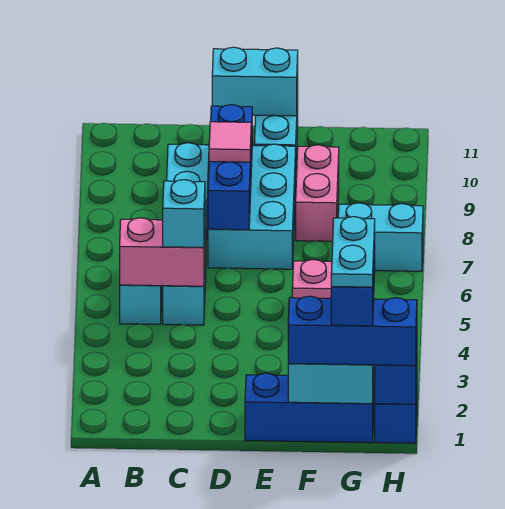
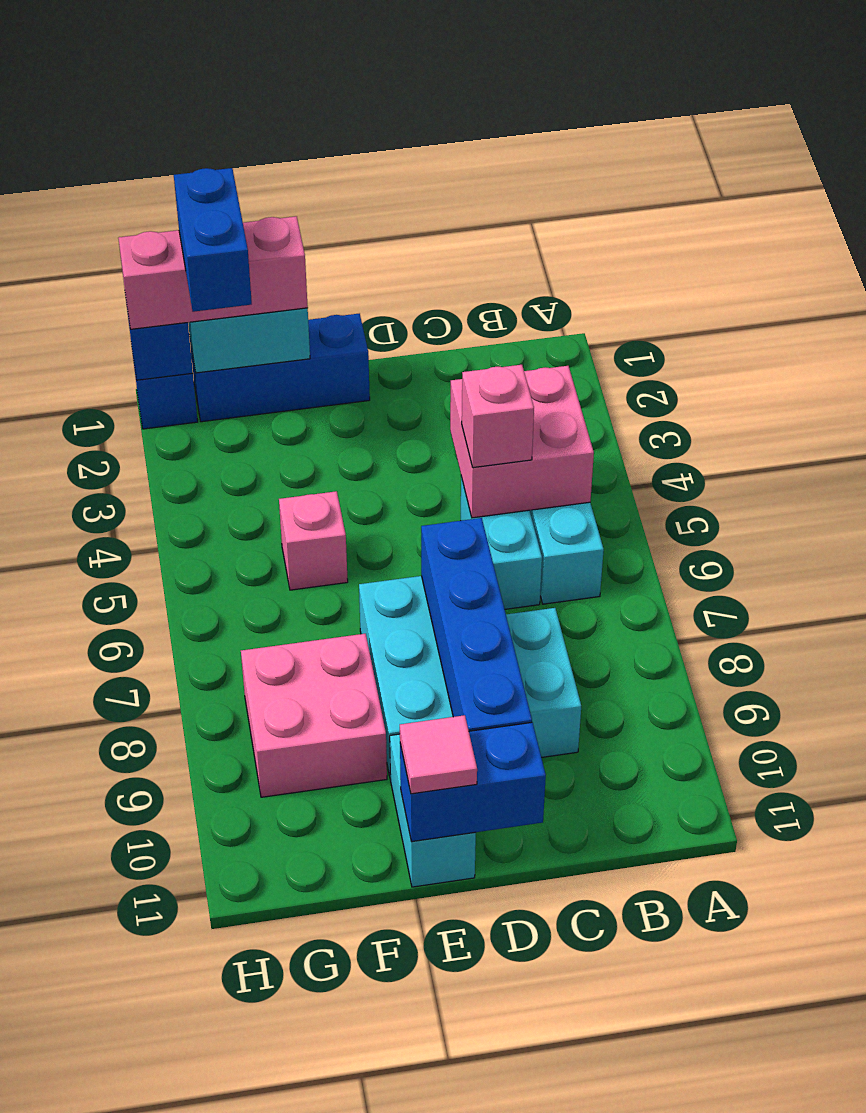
pink 1x2 brick [120,218,205,286] -> pink 2x2 brick [450,366,594,518]
cyan 1x1 brick [163,180,205,247] -> pink 1x1 brick [462,365,534,468]
blue 1x3 brick [208,105,252,230] -> blue 1x4 brick [421,518,532,731]
pink 1x1 tile [209,122,251,162] -> pink 1x1 tile moved to [400,715,477,794]
cyan 1x2 brick [212,47,298,116] -> blue 1x2 brick [400,722,546,842]
blue 1x3 brick [288,296,417,366] -> pink 1x3 brick [118,216,308,329]
pink 1x2 brick [296,145,339,241] -> pink 2x2 brick [241,634,387,797]
cyan 1x2 plate [331,217,375,287] -> none
cyan 1x2 brick [338,203,423,271] -> none

